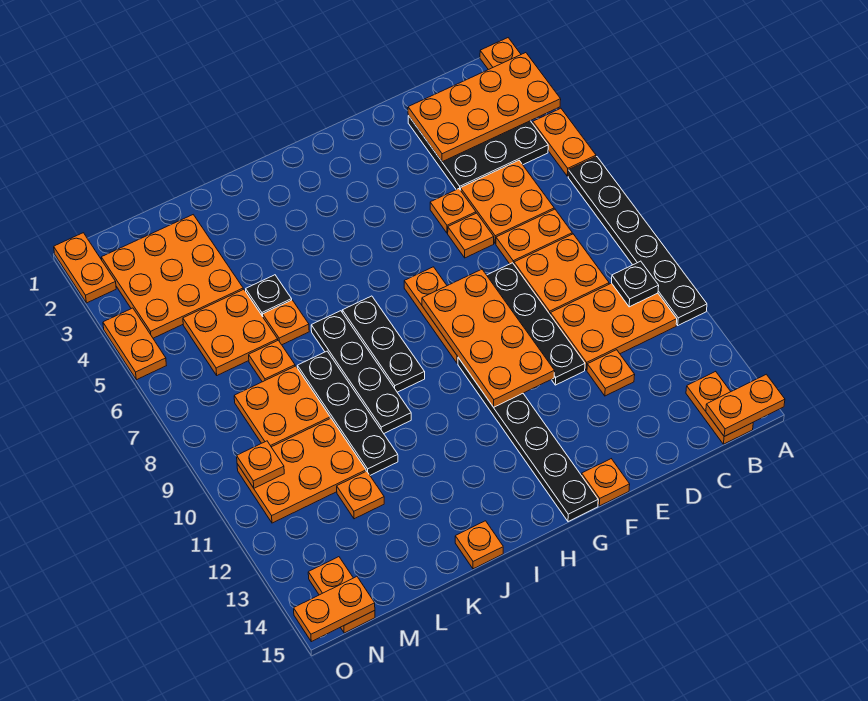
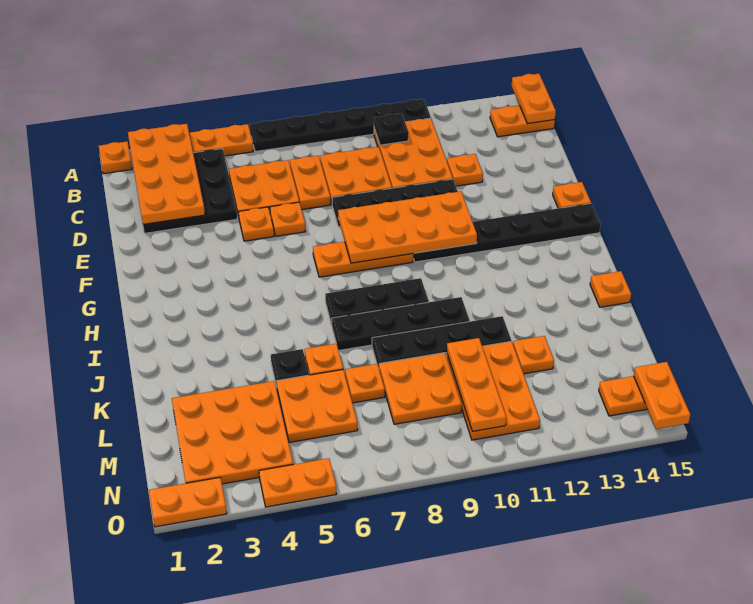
orange 1x1 plate [237,441,284,488] -> orange 1x3 plate [447,338,506,431]

